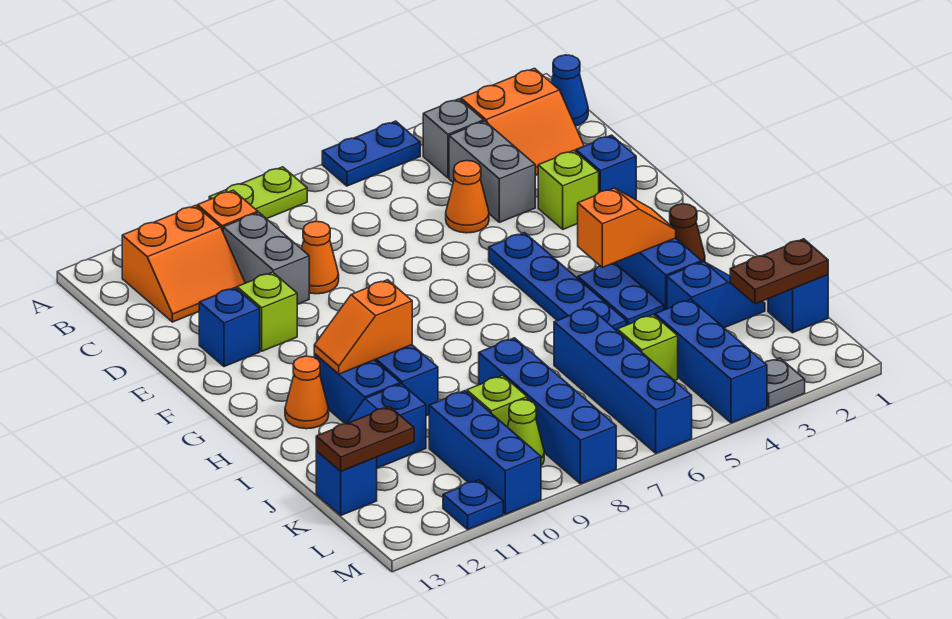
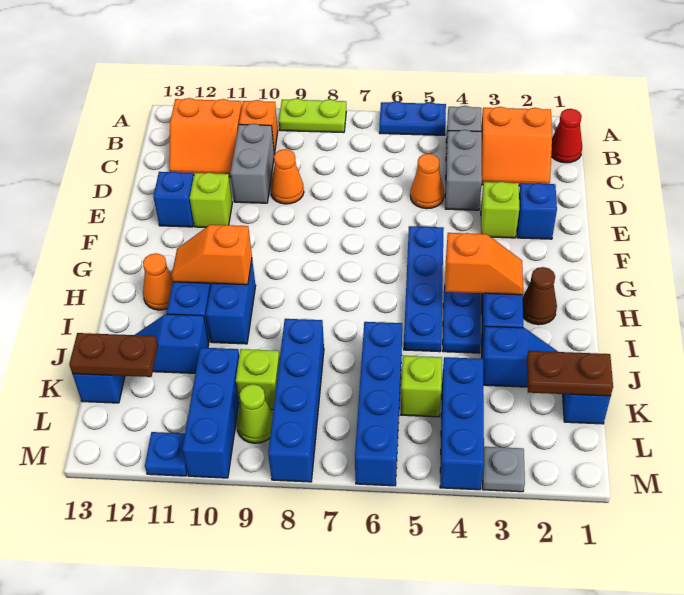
blue 1x1 cone [551,55,588,126] -> red 1x1 cone [551,109,582,163]

